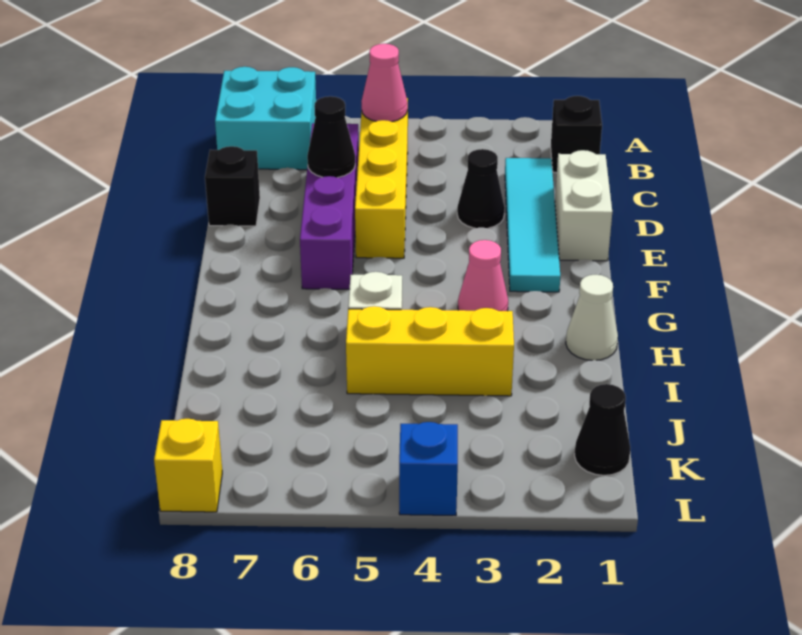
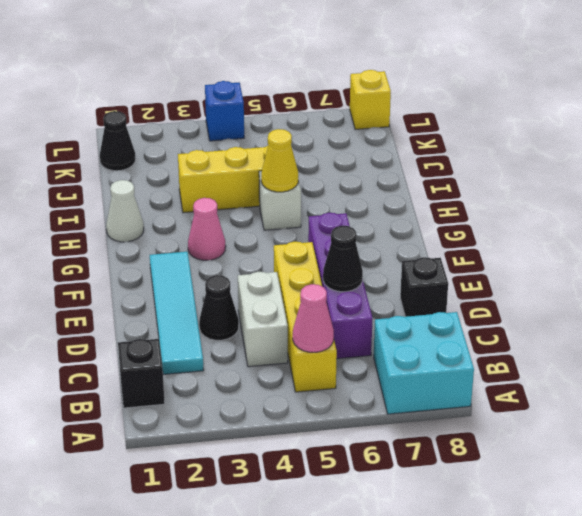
white 1x2 brick [555,150,612,261] -> white 1x2 brick moved to [238,272,288,367]
none -> yellow 1x1 cone [261,129,298,192]

